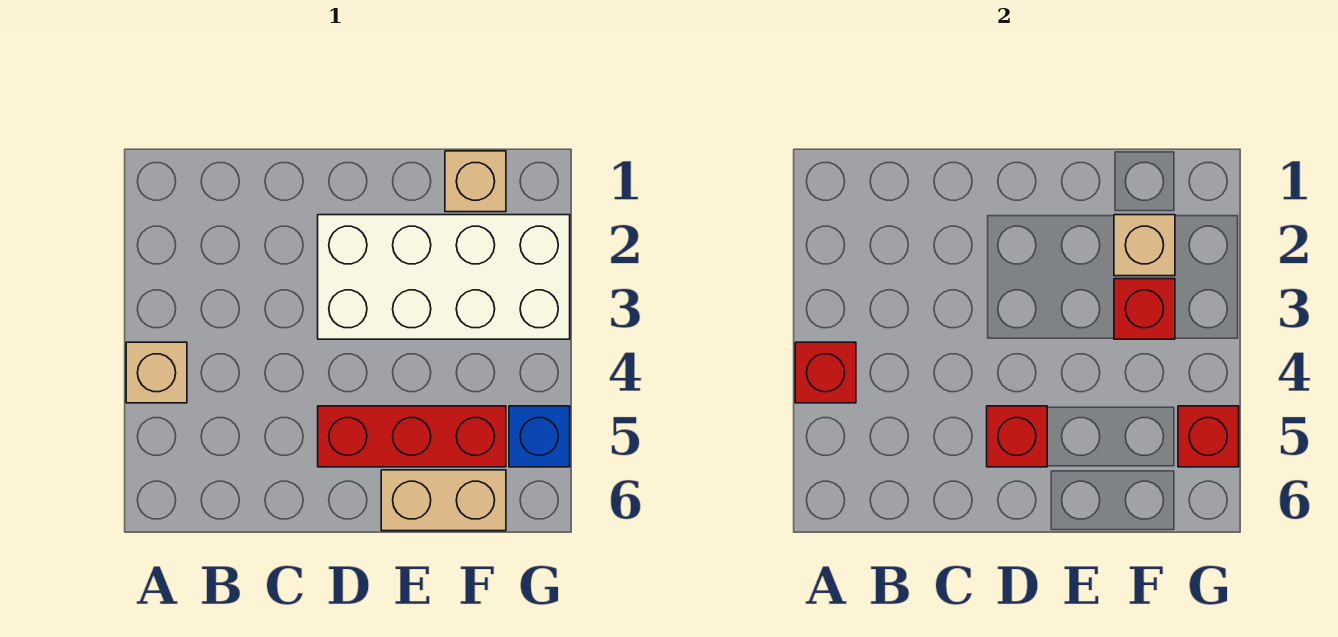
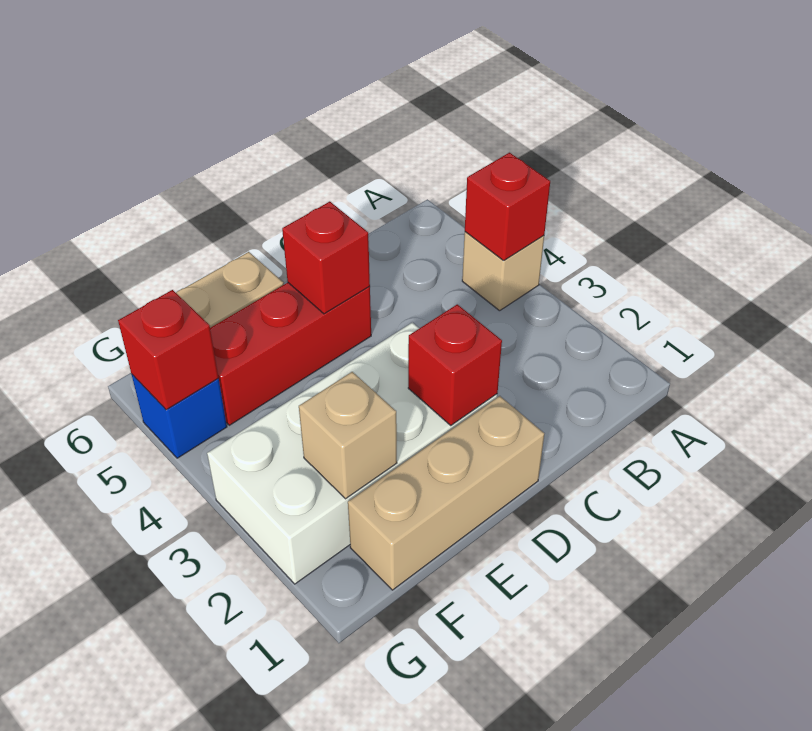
tan 1x1 brick [445,151,506,212] -> tan 1x3 brick [348,396,544,590]
red 1x1 brick [1114,279,1175,339] -> red 1x1 brick moved to [408,304,502,425]

